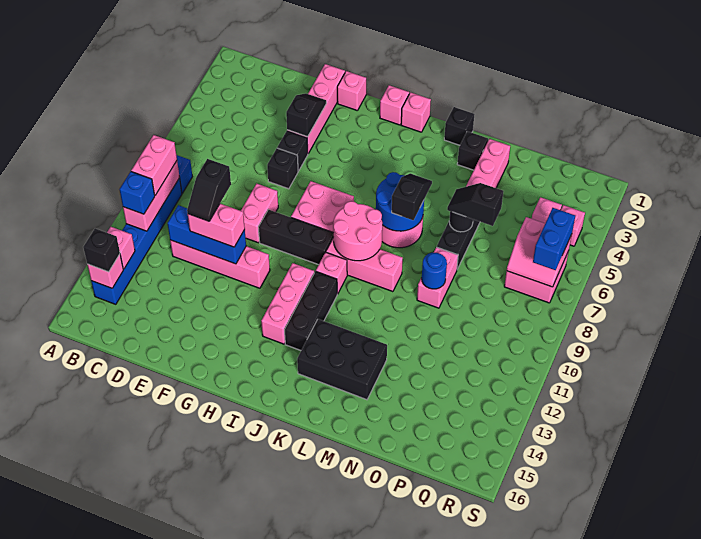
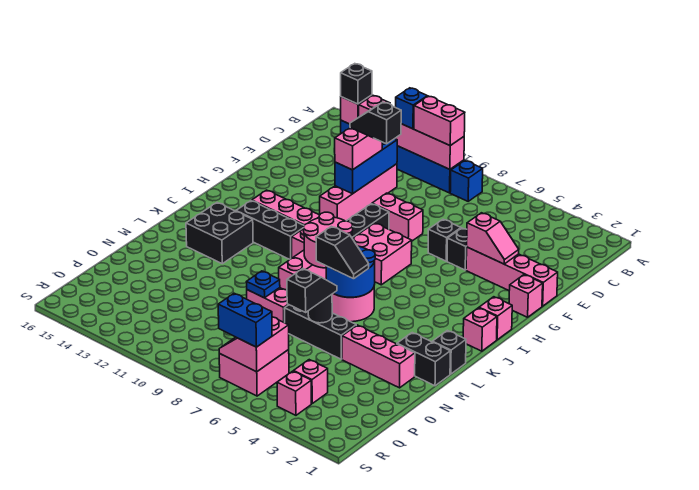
black 1x2 slope [286,93,326,137] -> pink 1x2 slope [467,213,519,264]
black 2x3 brick [297,319,387,400] -> black 2x2 brick [186,203,253,264]
black 1x1 brick [457,131,488,170] -> black 1x2 brick [397,333,450,386]
blue 1x1 round brick [422,253,447,289] -> blue 1x1 plate [246,271,280,298]

